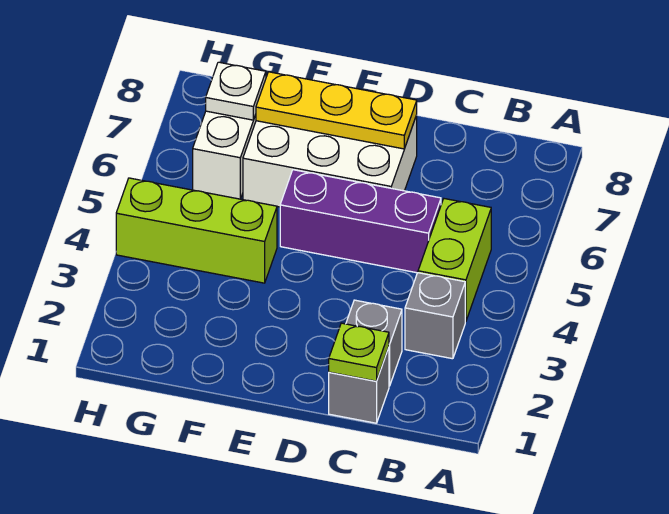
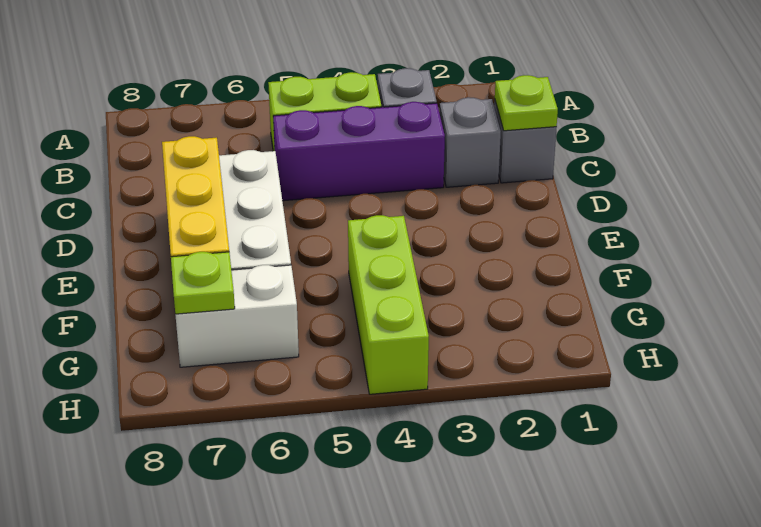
purple 1x3 brick [280,170,441,273] -> purple 1x3 brick turned to [273,102,445,201]
white 1x1 plate [206,62,266,120] -> lime 1x1 plate [171,252,235,314]

